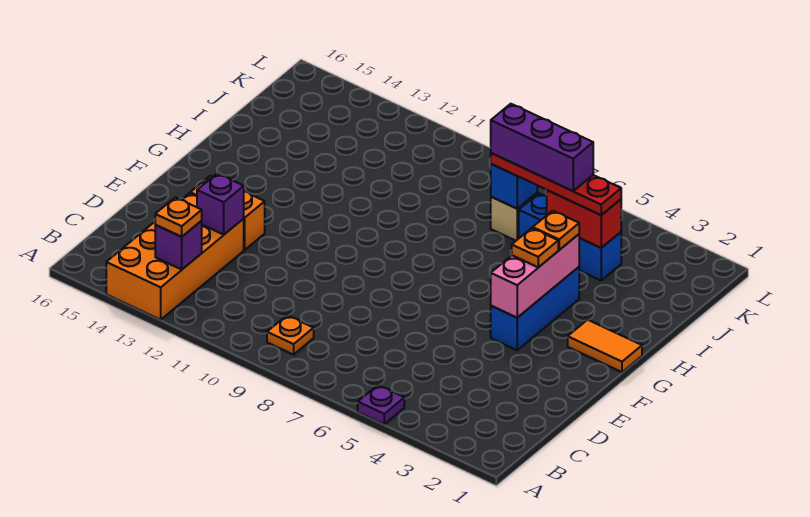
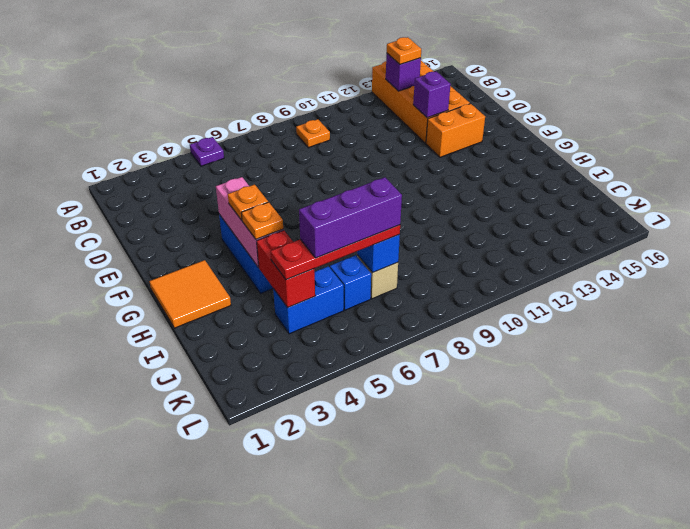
orange 1x2 tile [568,320,642,372] -> orange 2x2 tile [149,260,231,328]
red 1x2 brick [547,190,621,248] -> red 1x2 brick turned to [257,230,315,307]

